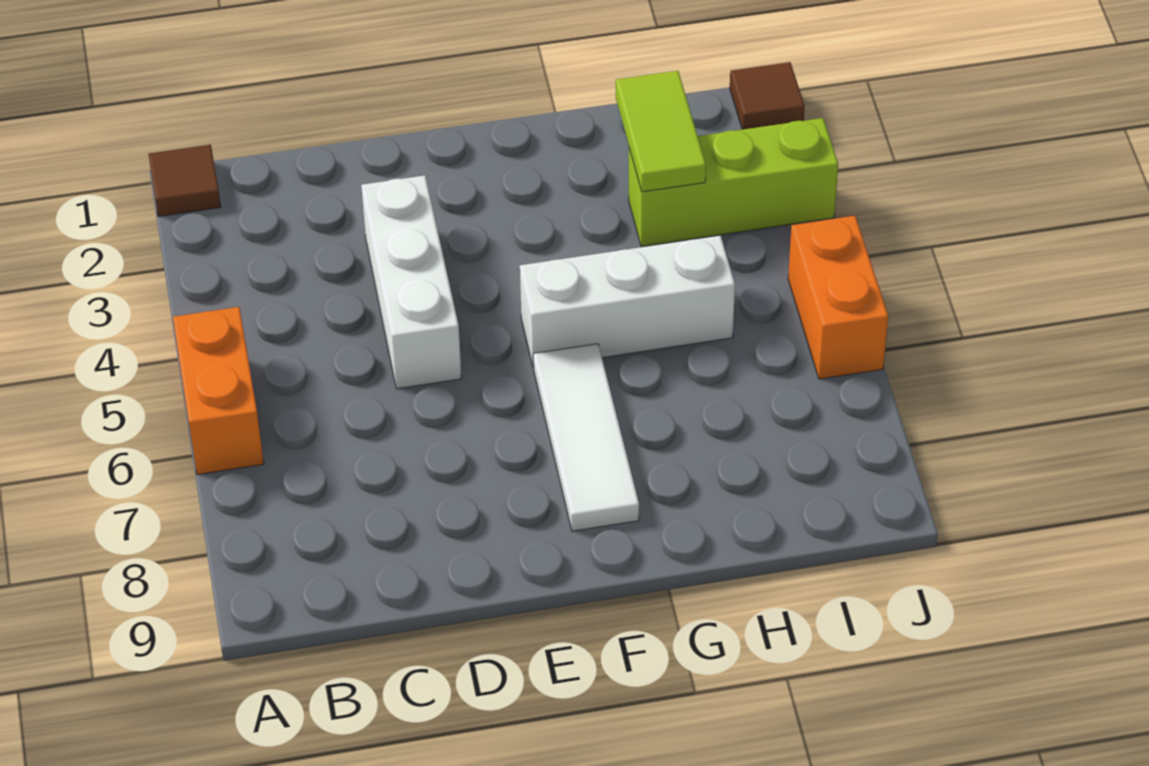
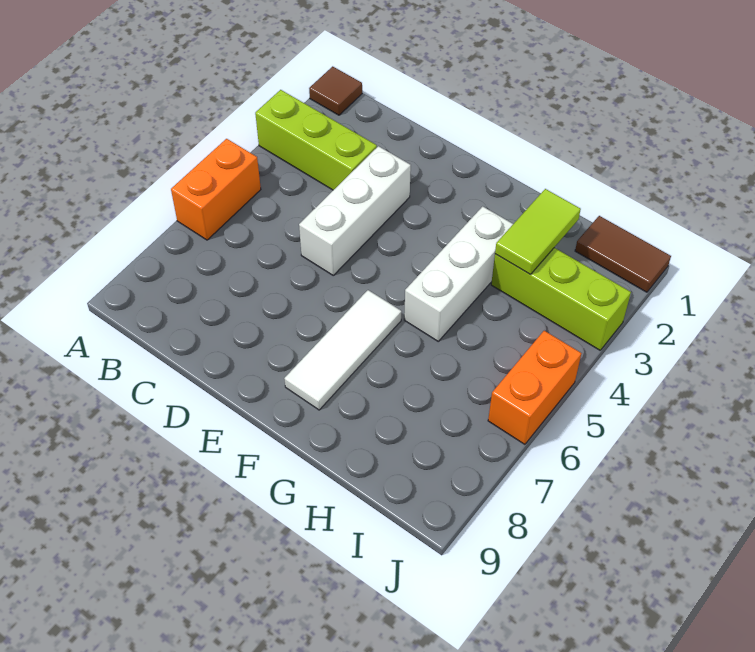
none -> lime 1x3 brick [255,90,377,190]
white 1x3 brick [520,236,735,368] -> white 1x3 brick turned to [404,206,513,341]
brown 1x1 tile [730,62,805,130] -> brown 1x2 tile [575,216,671,292]

